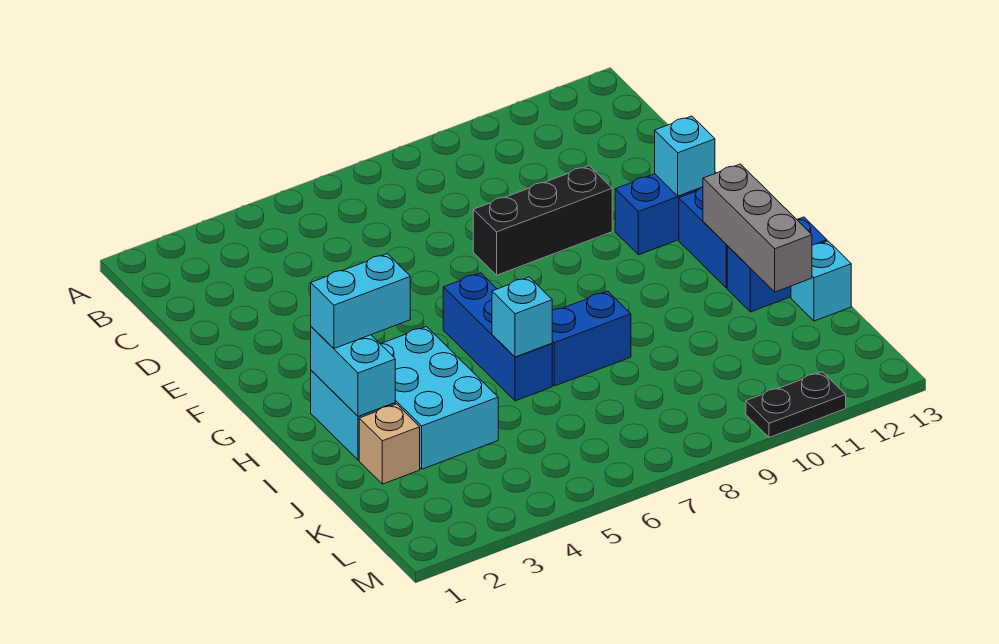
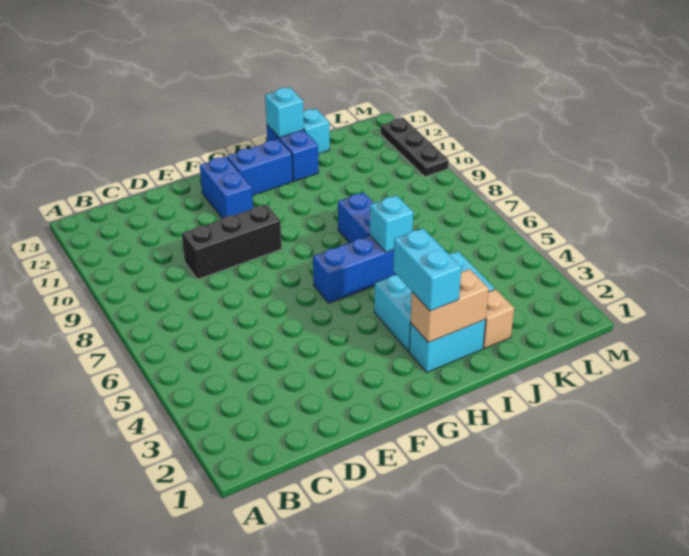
black 1x3 brick [473,166,612,275] -> black 1x3 brick turned to [182,204,282,279]
cyan 1x1 brick [655,116,715,196] -> cyan 1x1 brick moved to [265,87,304,138]
cyan 1x2 brick [311,327,395,416] -> tan 1x2 brick [411,269,489,342]
grey 1x3 brick [703,164,812,292] -> none
black 1x2 plate [746,372,846,437] -> black 1x3 plate [381,118,449,177]

